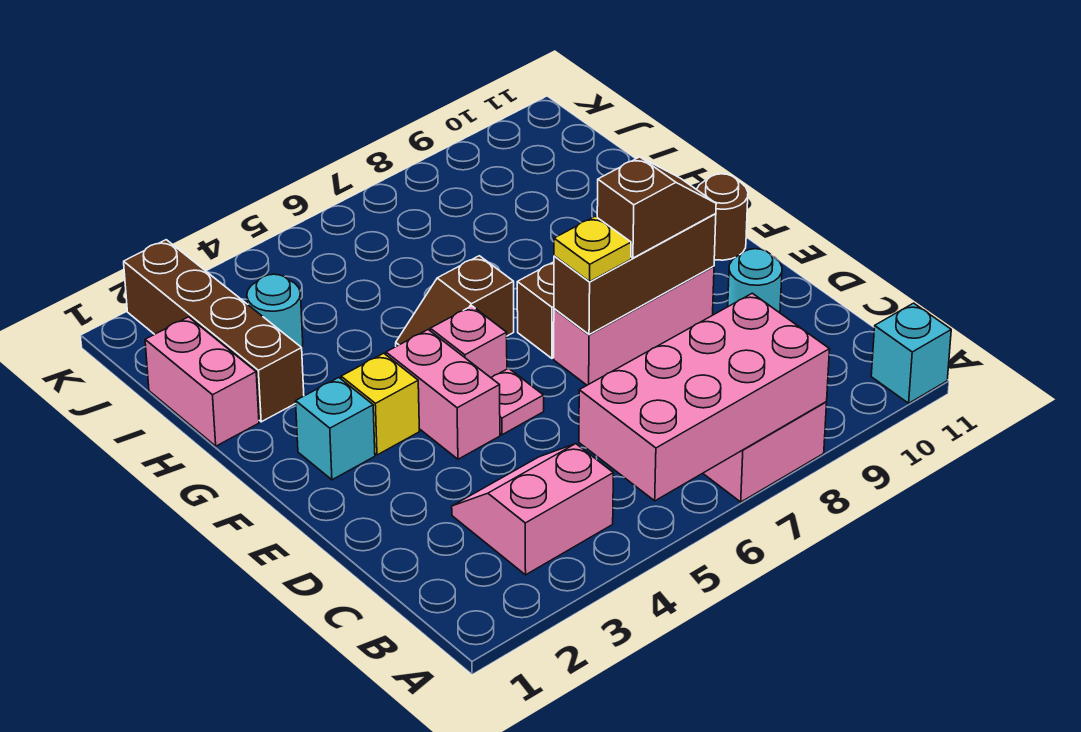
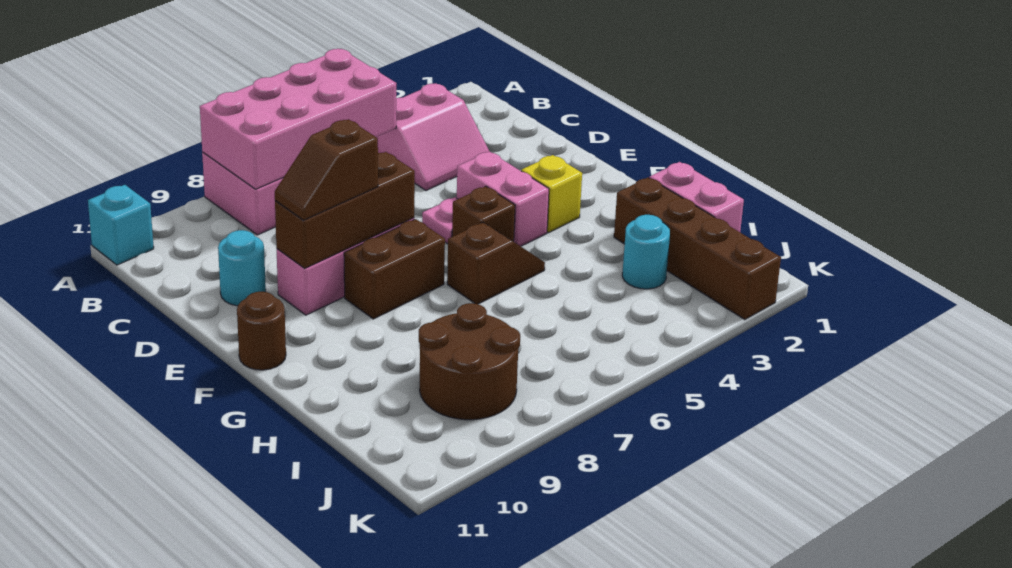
yellow 1x1 plate [554,216,631,281] -> none
cyan 1x1 brick [296,378,375,480] -> none
pink 1x1 brick [430,306,507,378] -> brown 1x1 brick [452,186,515,242]
none -> brown 2x2 round brick [419,303,520,420]

